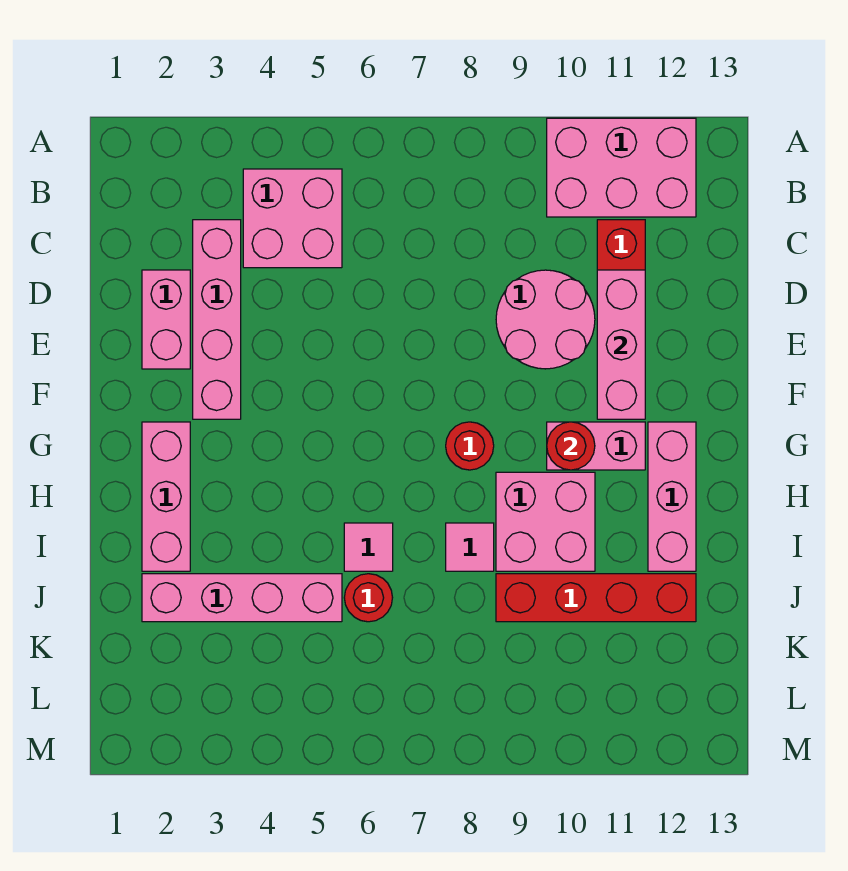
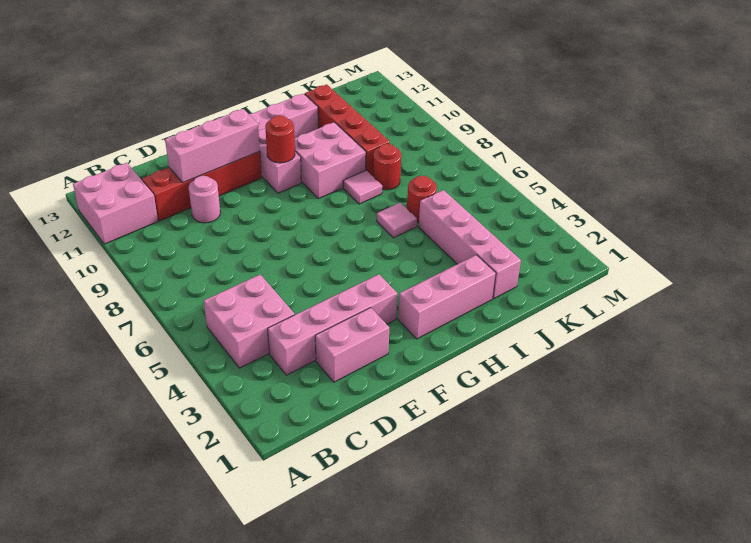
pink 2x3 brick [547,118,696,217] -> pink 2x2 brick [73,163,158,244]
pink 2x2 round brick [496,270,595,369] -> pink 1x1 round brick [189,176,220,223]
red 1x1 round brick [446,422,494,470] -> red 1x1 round brick moved to [373,144,401,190]

